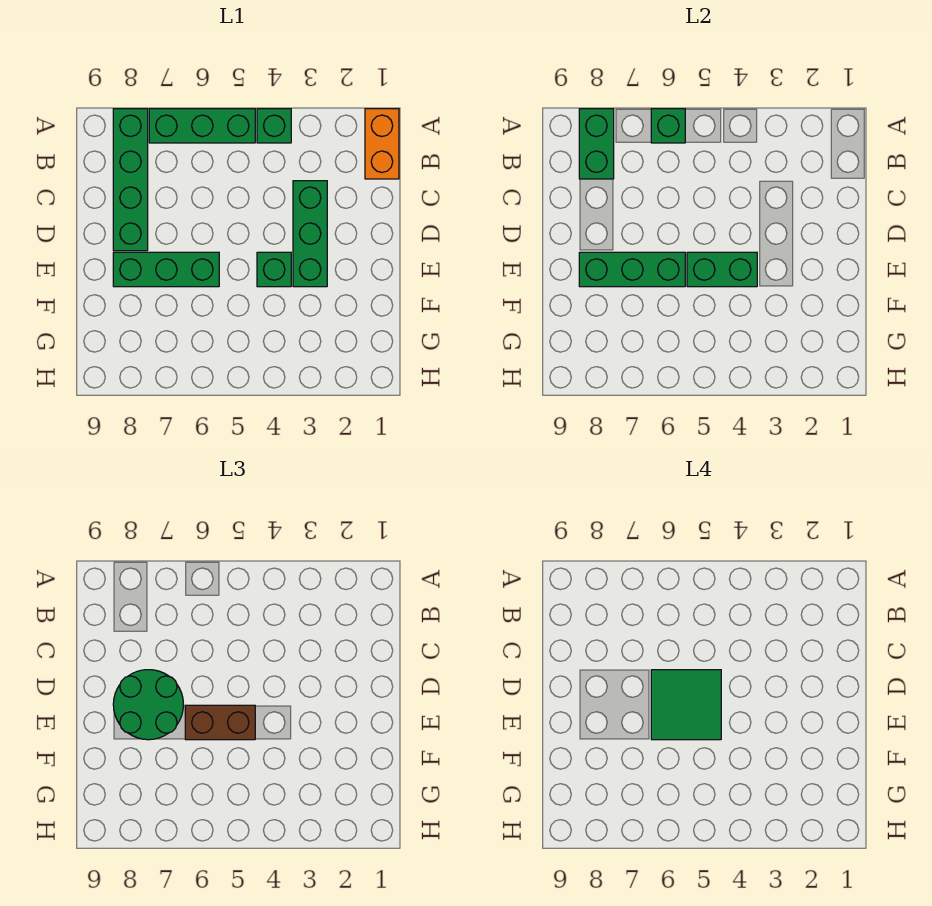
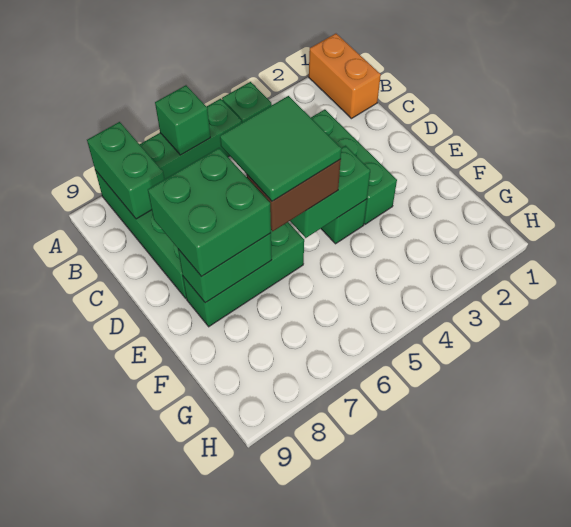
green 2x2 round brick [113,670,183,740] -> green 2x2 brick [148,148,271,277]
green 1x3 brick [579,252,685,287] -> green 1x2 brick [178,233,272,303]

